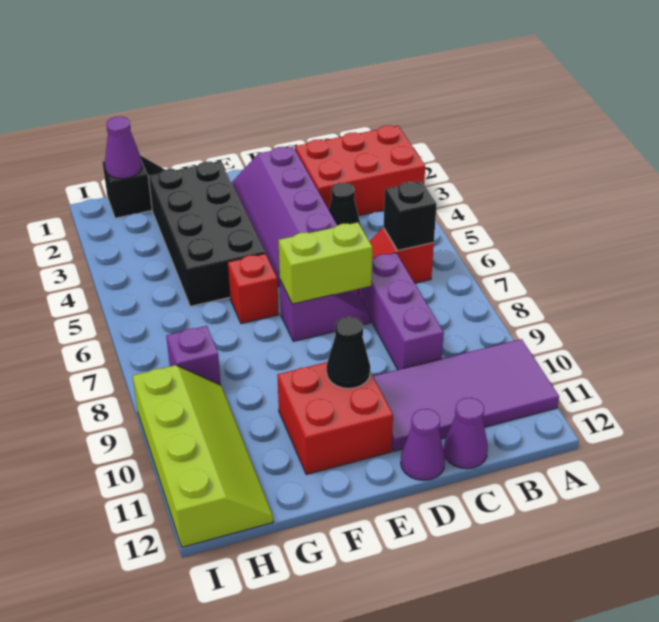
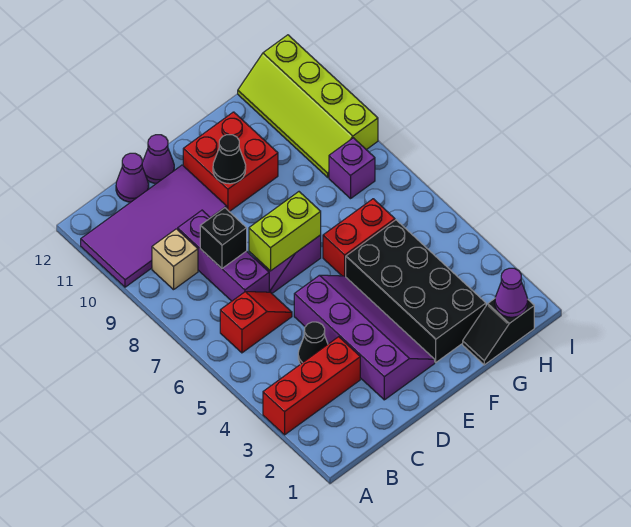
red 2x3 brick [295,126,425,216] -> red 1x3 brick [263,337,360,435]
black 1x1 brick [384,181,437,250] -> black 1x1 brick moved to [200,208,247,268]
none -> tan 1x1 brick [152,229,198,290]
red 1x1 brick [228,254,279,324] -> red 1x2 brick [323,199,395,277]

